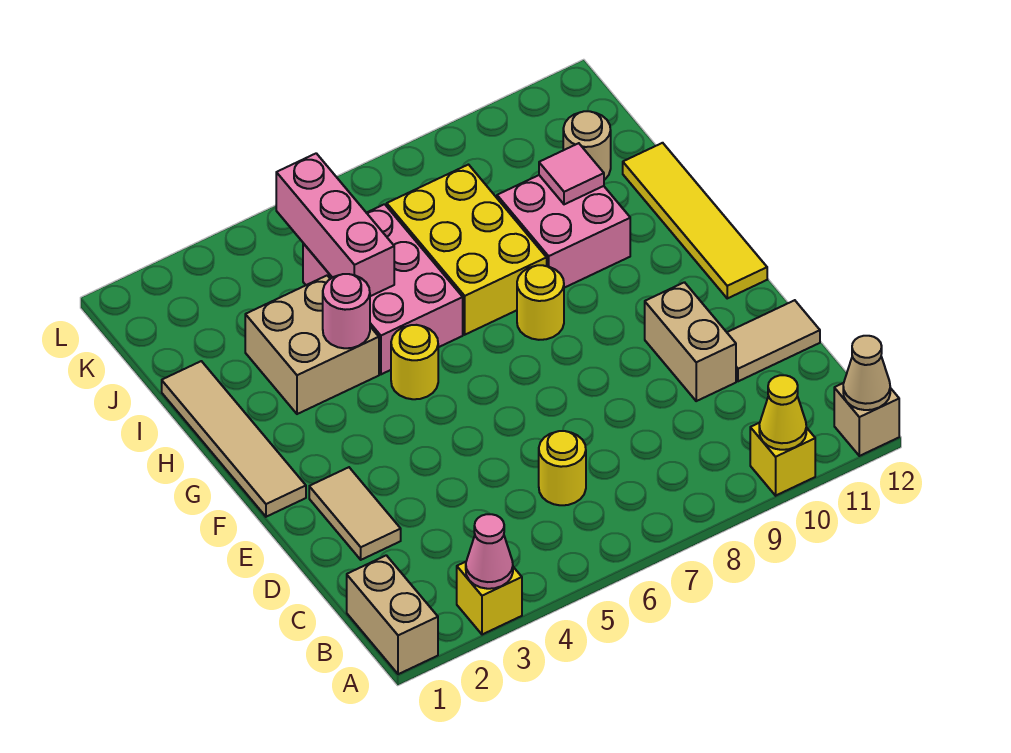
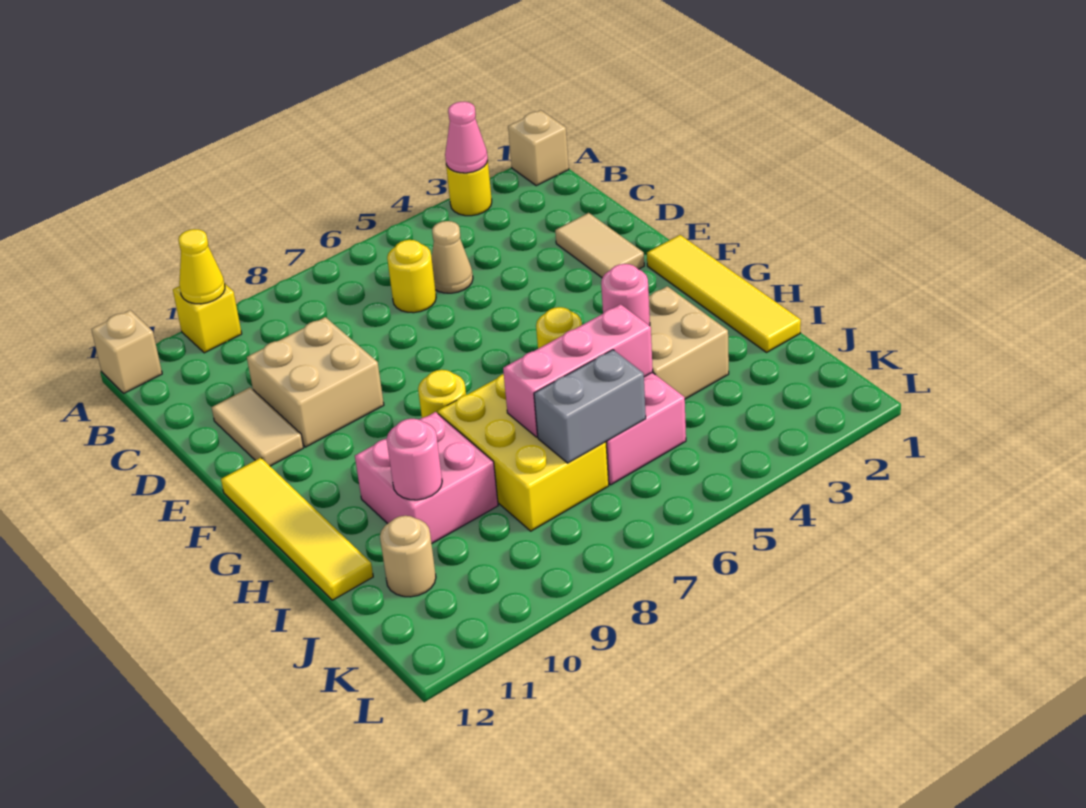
tan 1x2 brick [347,555,438,674] -> tan 1x1 brick [508,110,569,186]
yellow 1x1 brick [457,562,522,635] -> yellow 1x1 round brick [446,161,492,216]
tan 1x1 cone [843,336,890,410] -> tan 1x1 cone moved to [432,221,473,293]
tan 1x2 brick [645,282,736,401] -> tan 2x2 brick [247,317,384,447]
tan 1x2 tile [727,300,820,381] -> tan 1x2 tile turned to [212,387,303,466]
tan 1x4 tile [162,361,306,517] -> yellow 1x4 tile [647,235,801,352]
pink 1x3 brick [276,153,394,296] -> pink 1x3 brick turned to [503,304,653,437]
pink 1x1 tile [539,143,604,204] -> pink 1x1 round brick [387,419,442,500]
none -> grey 1x2 brick [534,350,646,463]

